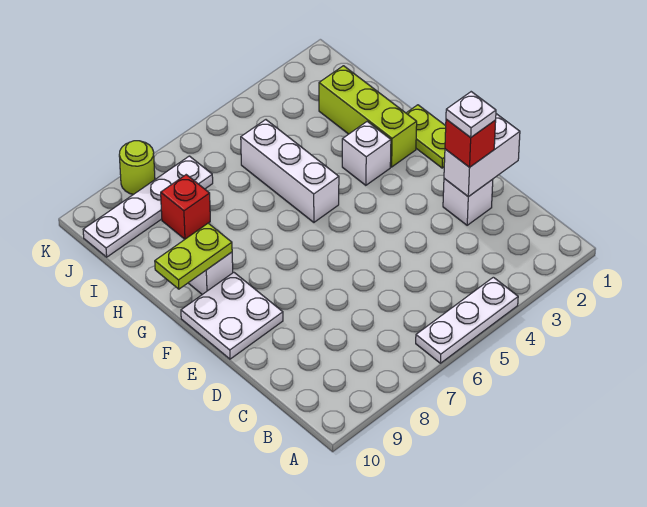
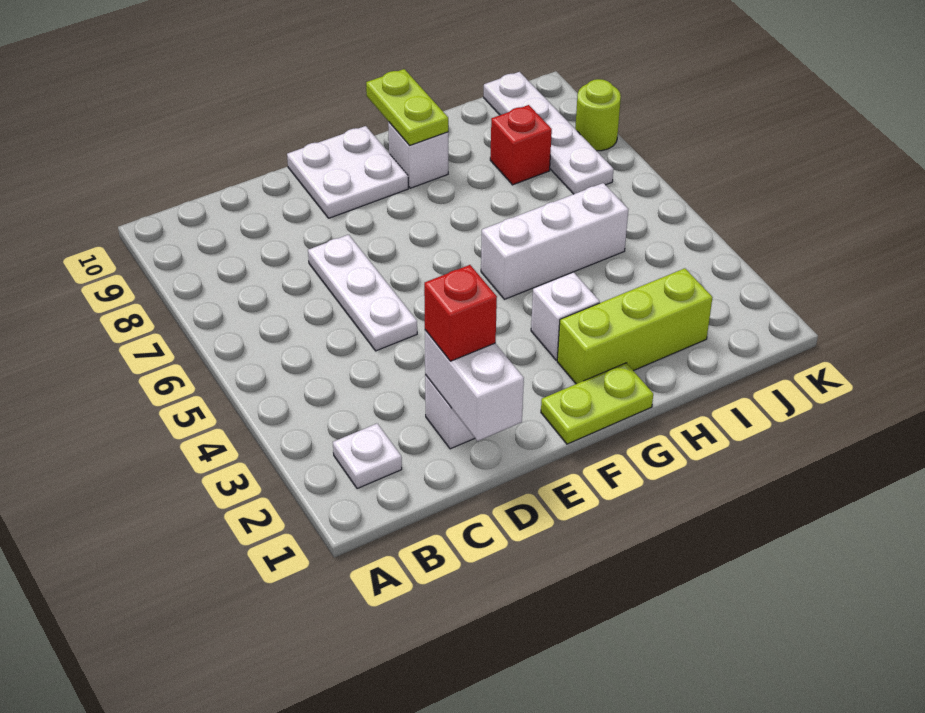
white 1x3 plate [416,277,518,363] -> white 1x3 plate moved to [308,235,417,351]
white 1x1 plate [446,92,496,137] -> white 1x1 plate moved to [333,424,402,489]

